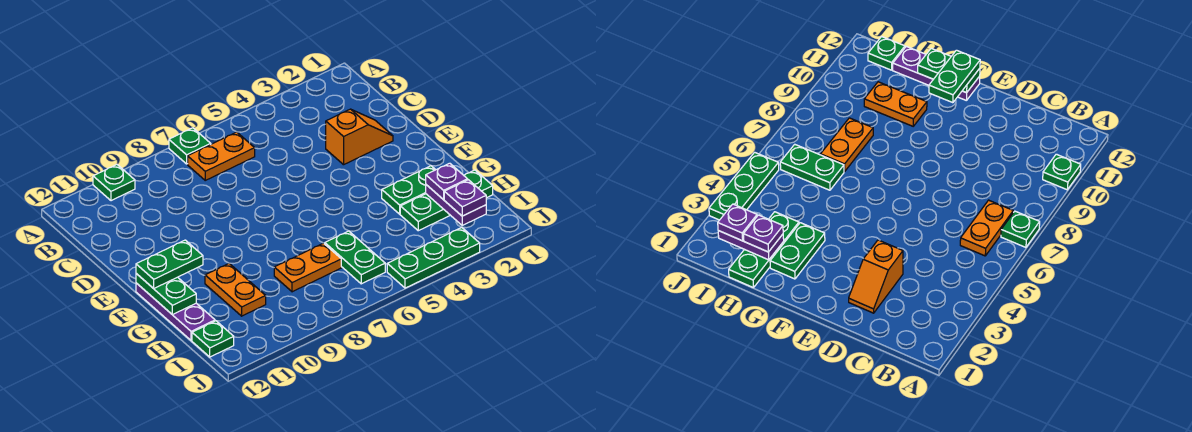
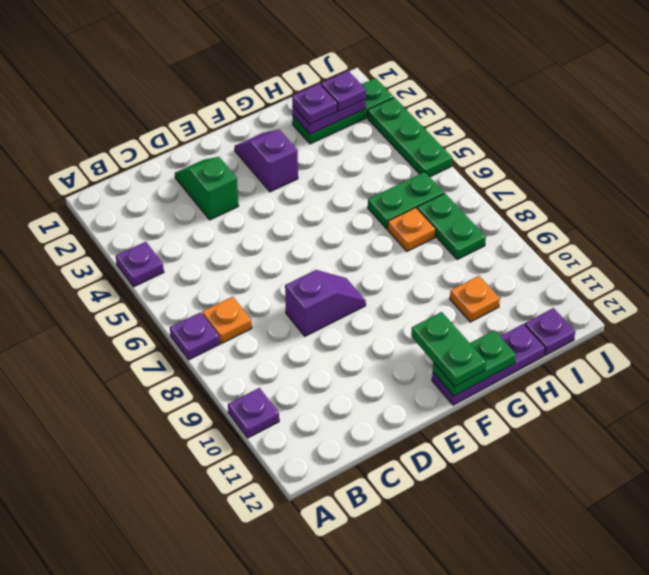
none -> purple 1x1 plate [116,242,164,287]
green 1x1 plate [169,128,211,164] -> purple 1x1 plate [170,312,220,360]
green 1x1 plate [93,165,135,201] -> purple 1x1 plate [228,388,279,438]
orange 1x2 plate [188,132,255,180] -> orange 1x1 plate [202,297,252,344]
orange 1x2 slope [326,109,393,165] -> green 1x2 slope [175,157,239,220]
none -> purple 1x2 slope [285,270,366,336]
none -> purple 1x2 slope [235,130,298,192]
green 1x2 plate [382,166,435,214] -> green 1x2 plate moved to [417,194,486,259]
orange 1x2 plate [205,264,266,316] -> orange 1x1 plate [450,276,500,322]
green 1x3 plate [400,170,493,231] -> green 1x3 plate turned to [293,78,394,144]
orange 1x2 plate [274,243,341,292] -> orange 1x1 plate [388,208,436,251]
green 1x1 plate [192,321,234,357] -> purple 1x1 plate [525,308,575,355]

